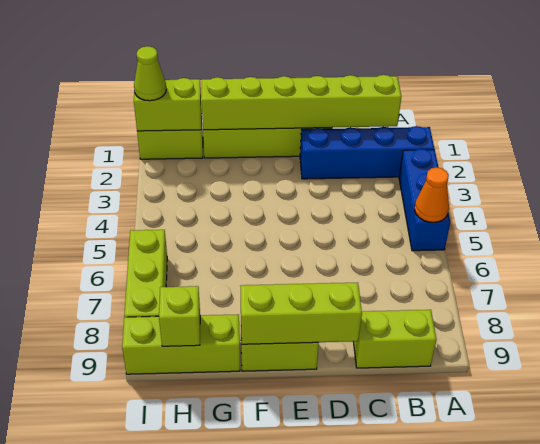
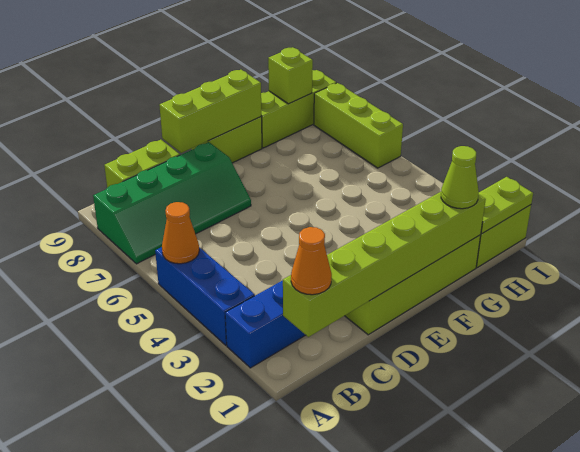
none -> green 2x4 slope [93,142,251,264]
none -> orange 1x1 cone [291,227,332,295]
lime 1x2 brick [134,78,202,131] -> lime 1x2 plate [479,177,533,234]
lime 1x1 cone [134,46,166,101] -> lime 1x1 cone moved to [441,146,479,209]

